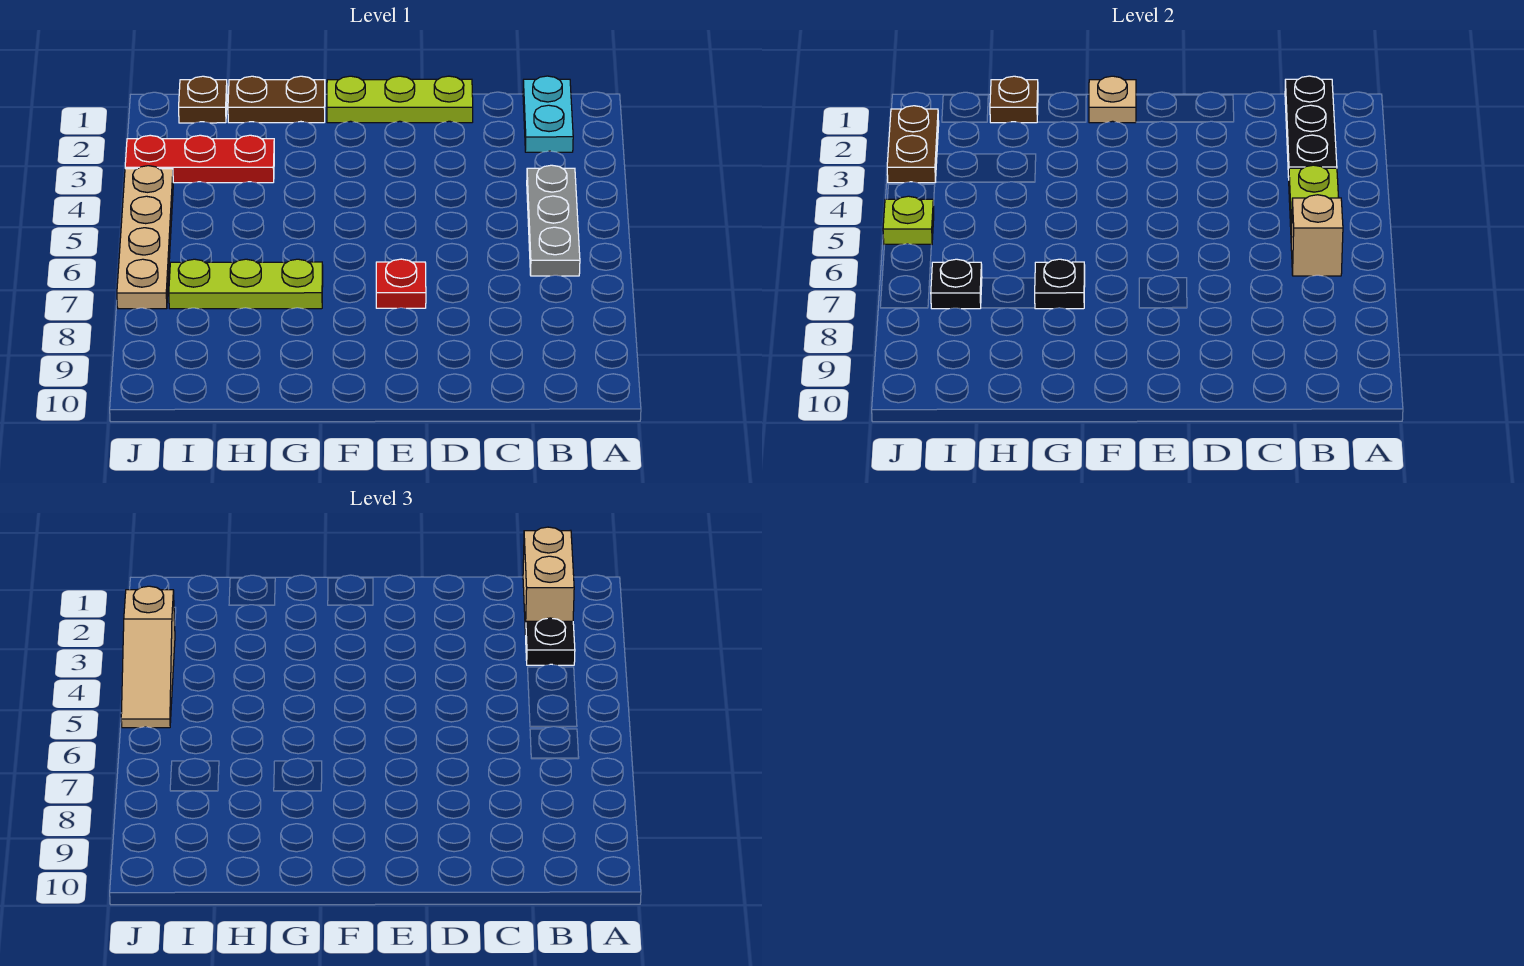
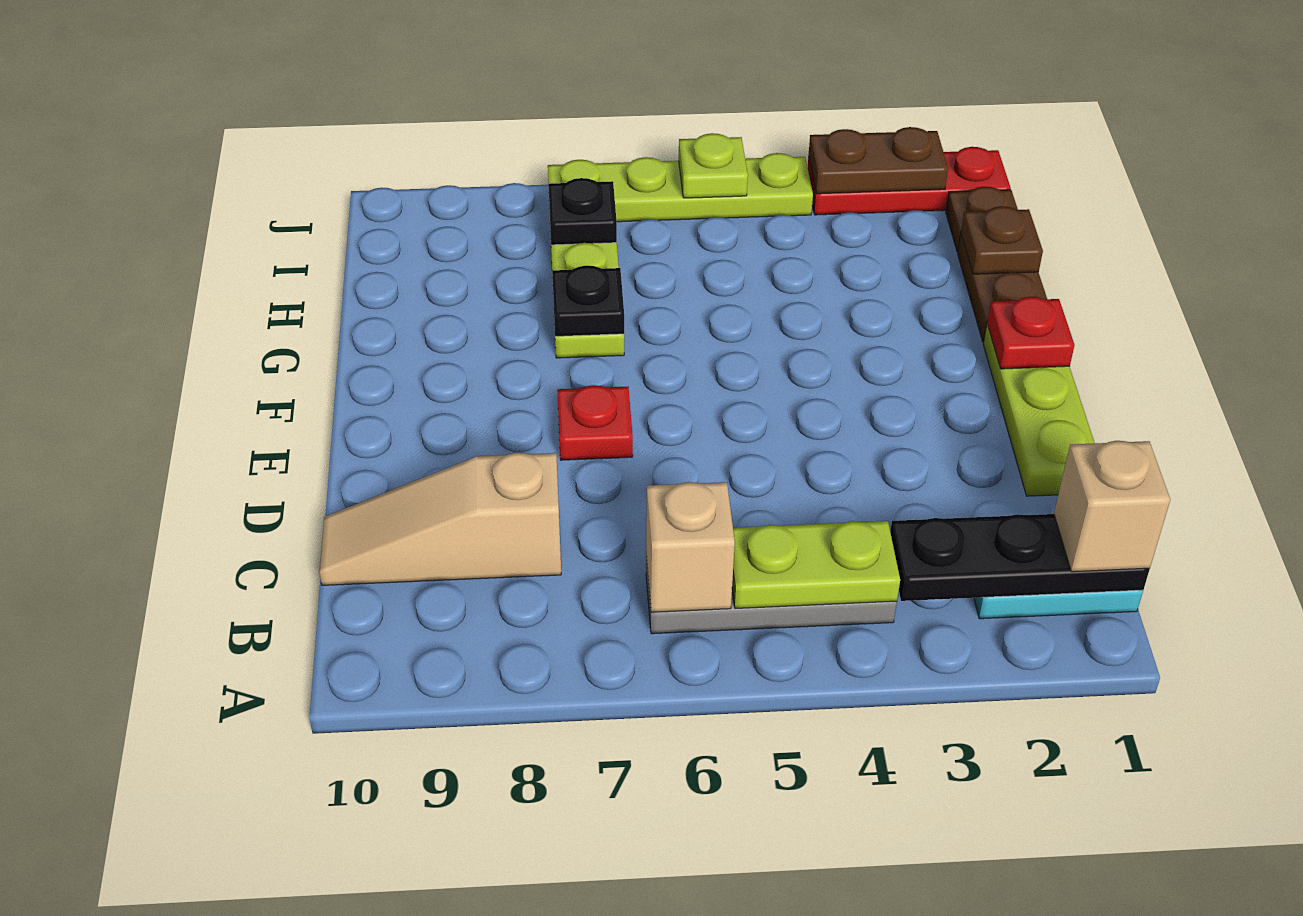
tan 1x2 brick [523,527,574,635] -> tan 1x1 brick [1054,441,1170,572]
black 1x1 plate [525,618,575,665] -> none
tan 1x1 plate [1089,76,1136,123] -> red 1x1 plate [987,297,1075,369]
red 1x3 plate [125,135,274,183] -> red 1x3 plate turned to [808,147,1011,215]
tan 1x3 slope [121,586,175,728] -> tan 1x3 slope moved to [320,453,561,585]
tan 1x4 plate [117,166,173,309] -> lime 1x4 plate [548,153,813,222]

